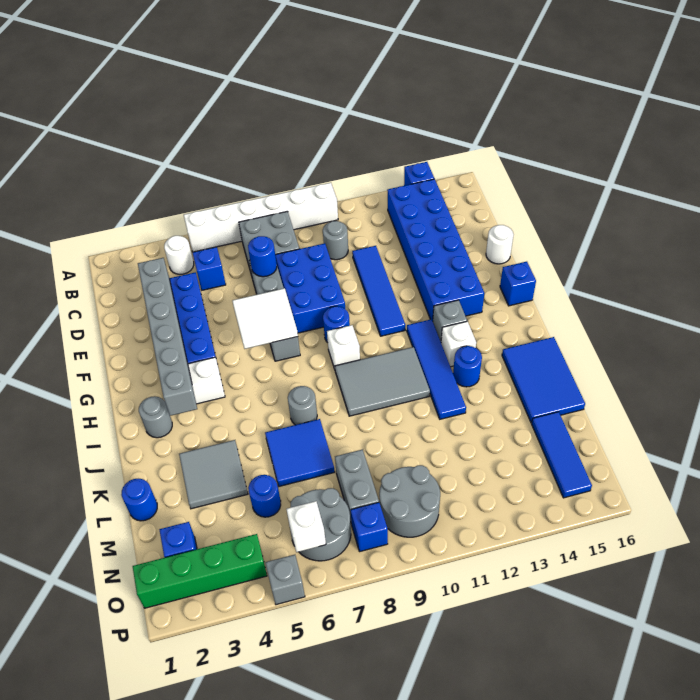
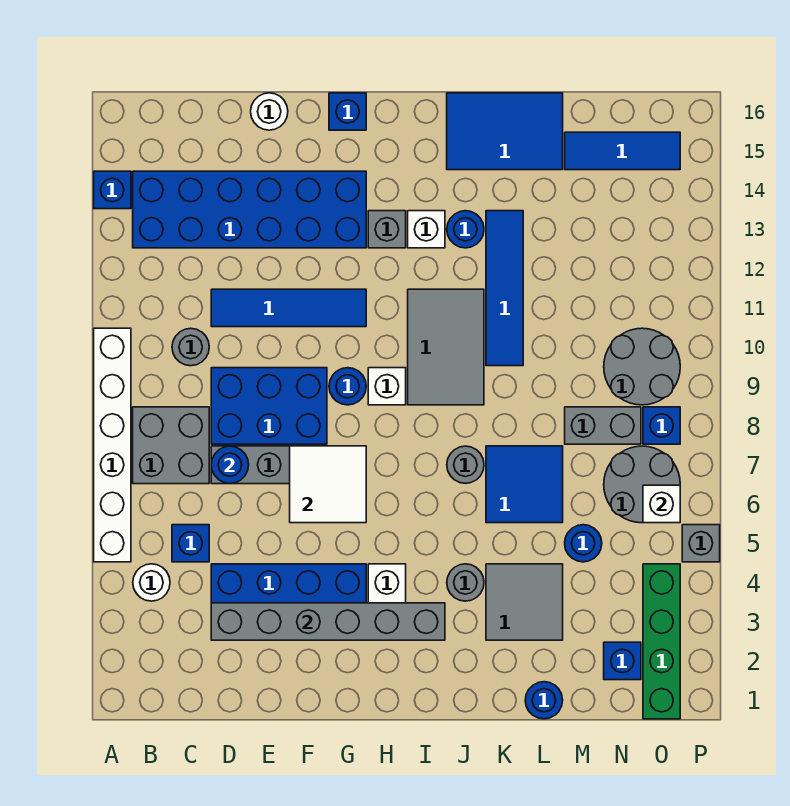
blue 1x4 tile [407,319,466,419] -> blue 1x4 tile turned to [486,211,523,366]
grey 1x1 round brick [139,396,172,438] -> grey 1x1 round brick moved to [447,564,484,601]

